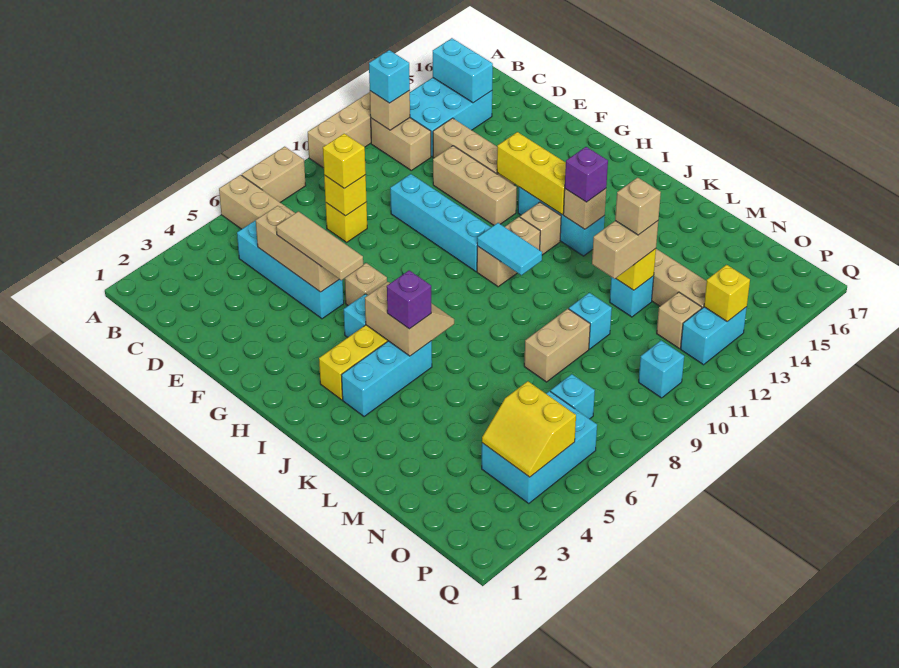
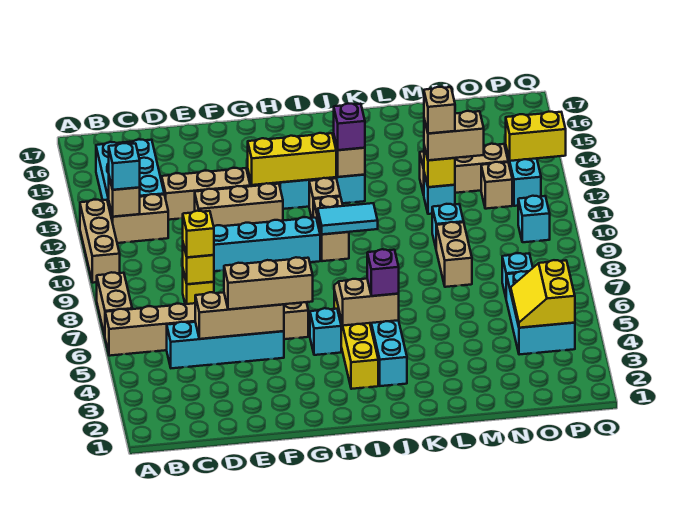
cyan 1x2 brick [433,38,493,103] -> none
tan 1x3 tile [276,211,363,280] -> tan 1x3 brick [224,257,313,310]
tan 1x2 brick [592,221,658,279] -> tan 1x2 brick turned to [424,111,484,160]
yellow 2x2 slope [482,381,576,477] -> yellow 2x2 slope turned to [511,260,575,328]
yellow 1x1 brick [704,265,750,322] -> yellow 1x2 brick [506,112,566,161]

